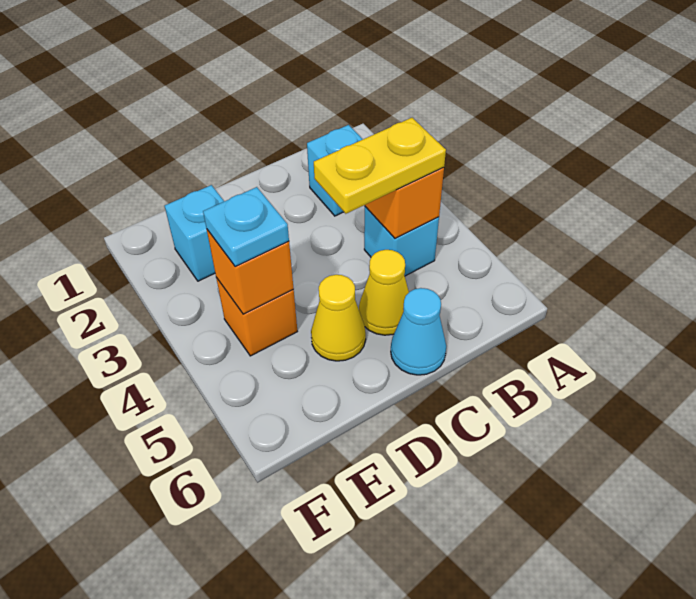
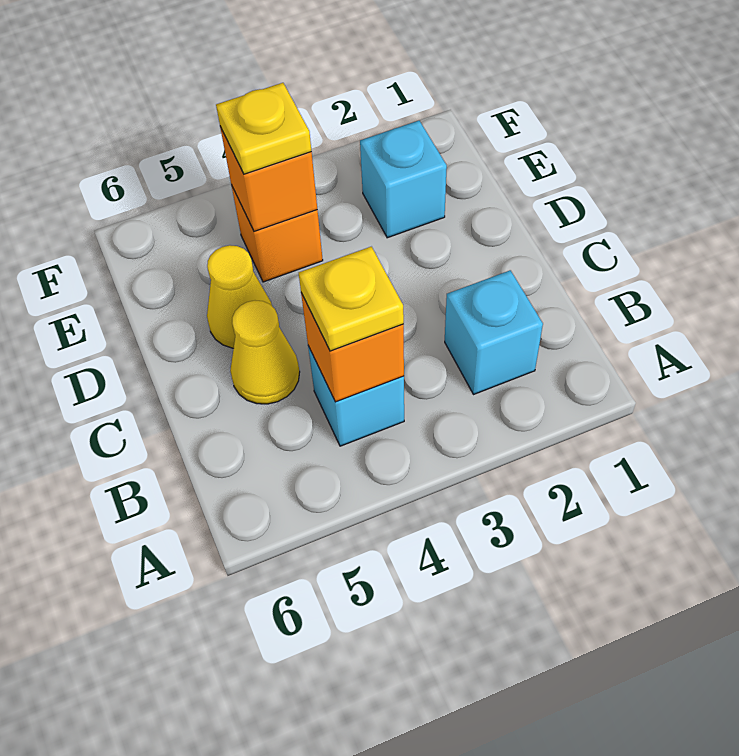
yellow 1x2 plate [314,118,446,214] -> yellow 1x1 plate [299,247,404,351]
cyan 1x1 cone [391,288,446,375] -> none
cyan 1x1 plate [203,187,289,267] -> yellow 1x1 plate [216,83,312,174]

